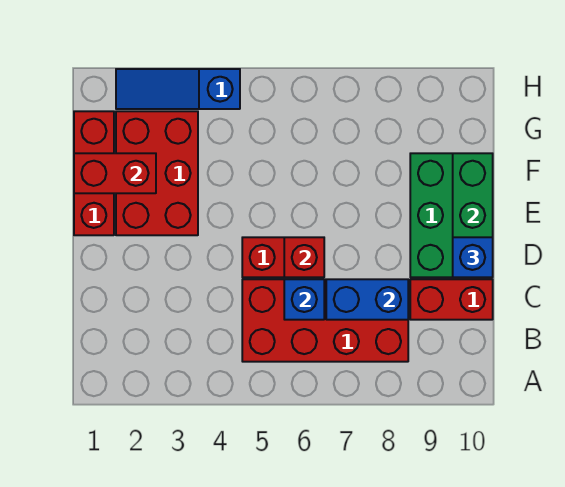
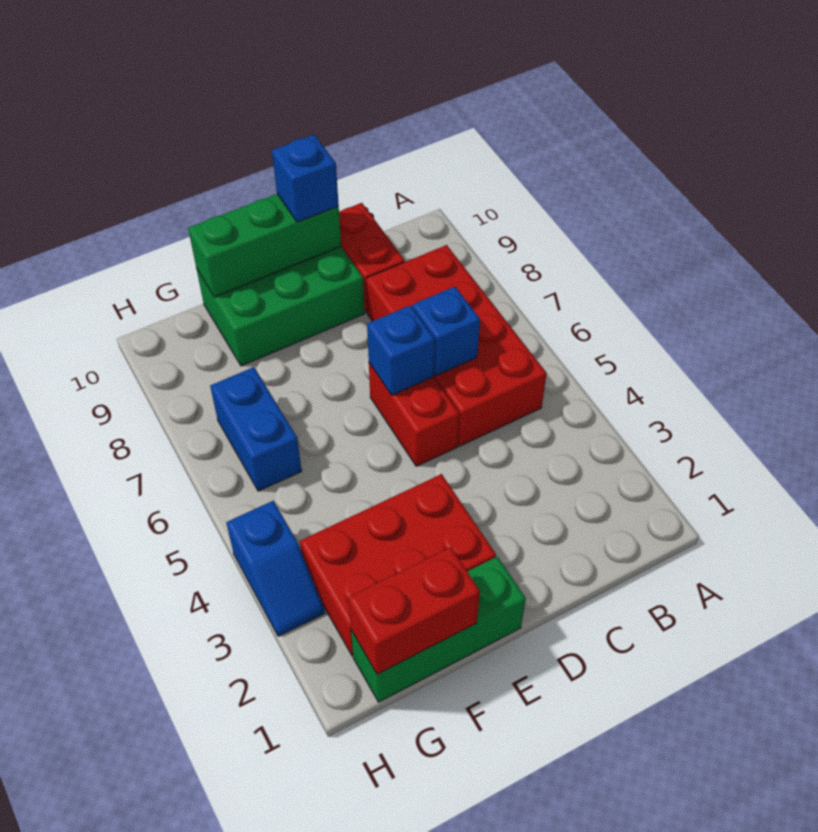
blue 1x2 brick [326,279,408,320] -> blue 1x2 brick moved to [210,367,302,491]
red 1x1 brick [284,237,324,277] -> blue 1x1 brick [367,305,435,395]
red 1x3 brick [74,111,114,235] -> green 1x3 brick [351,556,526,702]
red 1x2 brick [74,153,156,193] -> red 1x2 brick turned to [348,547,480,674]
blue 1x3 slope [116,69,240,109] -> blue 1x2 slope [226,501,325,636]

